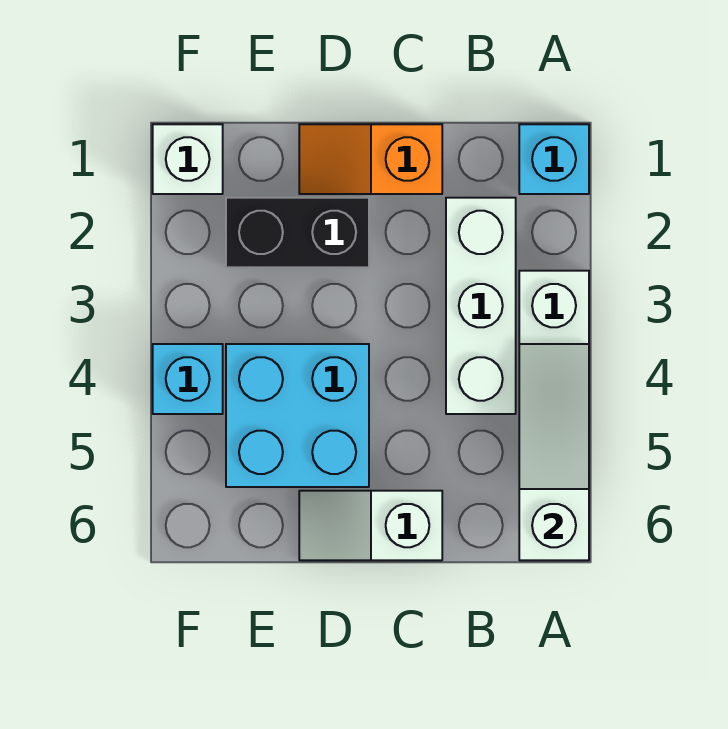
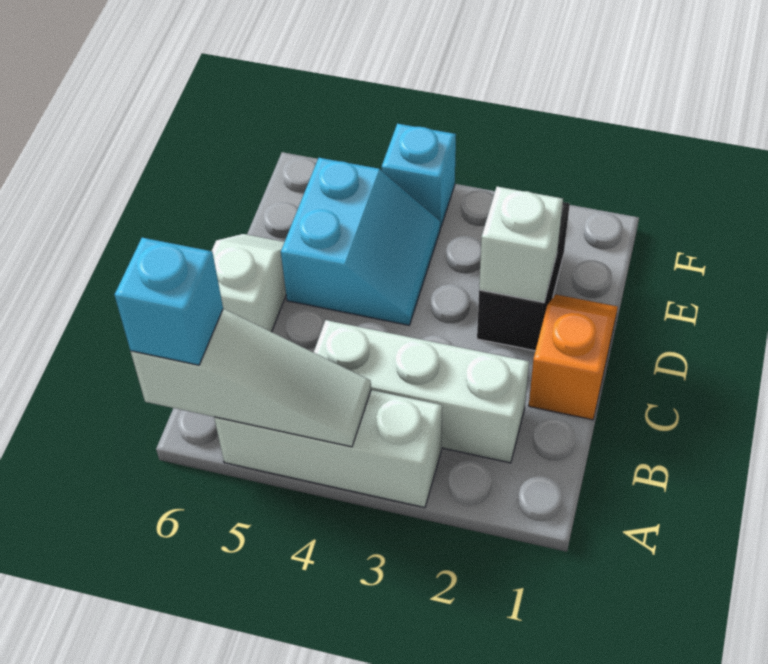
cyan 1x1 brick [519,124,589,194] -> cyan 1x1 brick moved to [114,238,223,365]
cyan 2x2 brick [226,344,369,487] -> cyan 2x2 slope [281,158,440,325]
white 1x1 brick [153,124,223,194] -> white 1x1 brick moved to [479,187,563,303]

